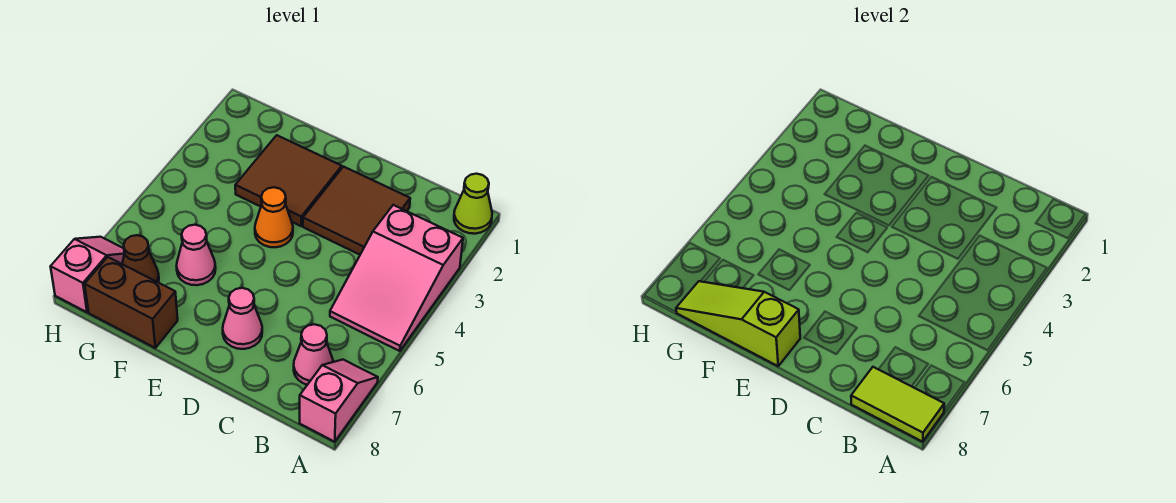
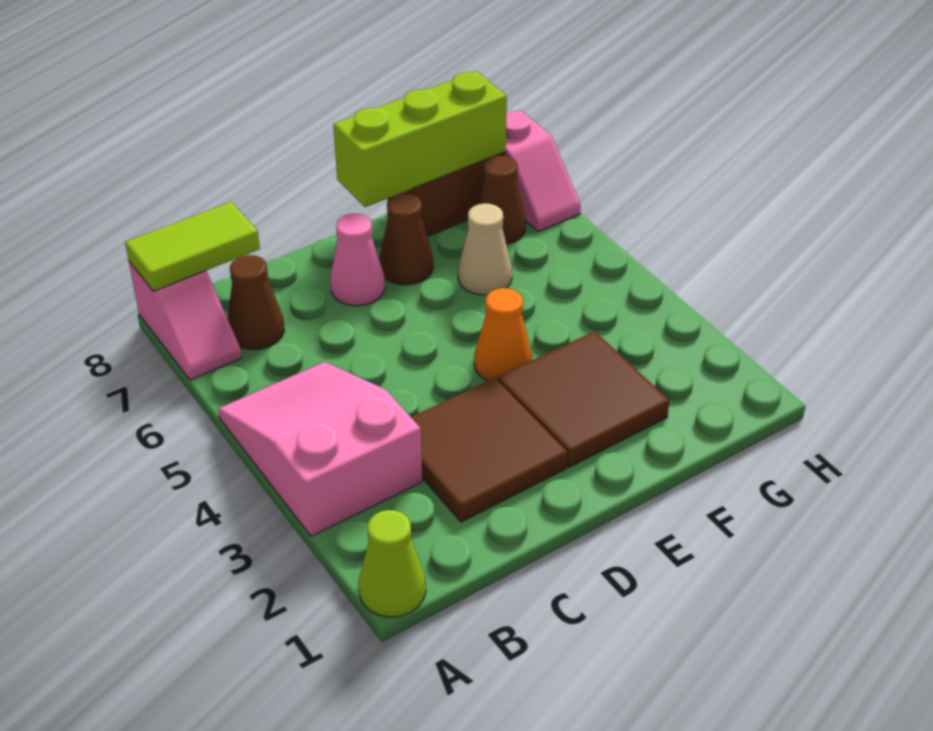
pink 1x1 cone [294,324,333,385] -> brown 1x1 cone [227,255,284,350]
none -> brown 1x1 cone [379,194,433,285]
lime 1x3 slope [676,281,800,366] -> lime 1x3 brick [333,71,507,207]
pink 1x1 cone [177,225,216,285] -> tan 1x1 cone [458,203,512,295]

